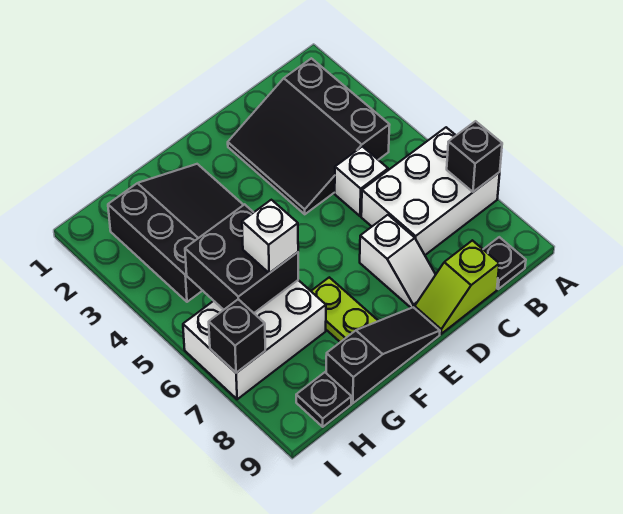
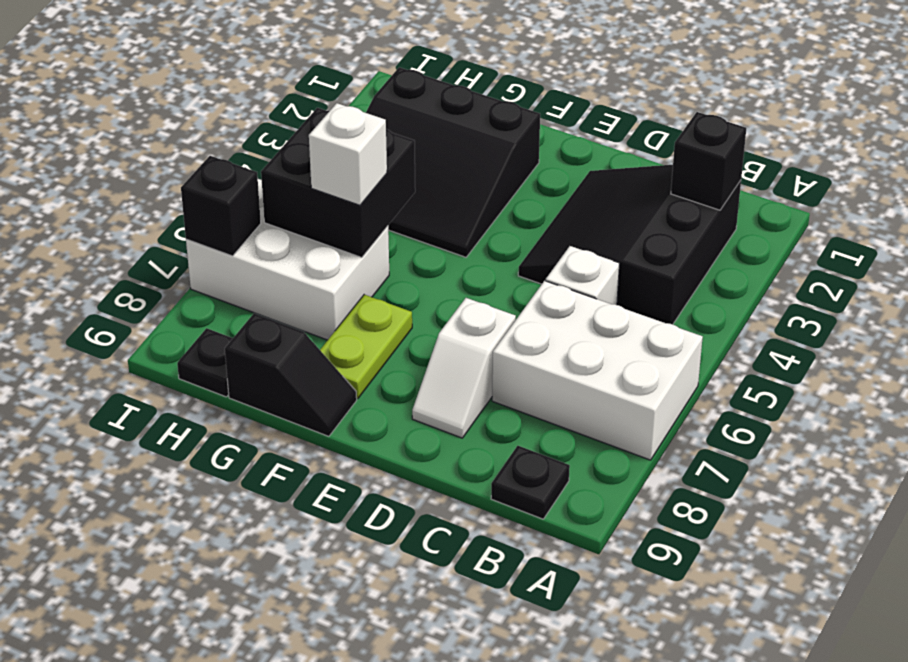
black 1x1 brick [447,121,502,192] -> black 1x1 brick moved to [671,112,746,210]
lime 1x2 slope [415,240,499,334] -> none
black 1x3 slope [326,307,440,403] -> black 1x2 slope [225,313,357,436]
black 3x3 slope [108,164,243,302] -> black 3x3 slope turned to [366,67,540,257]

